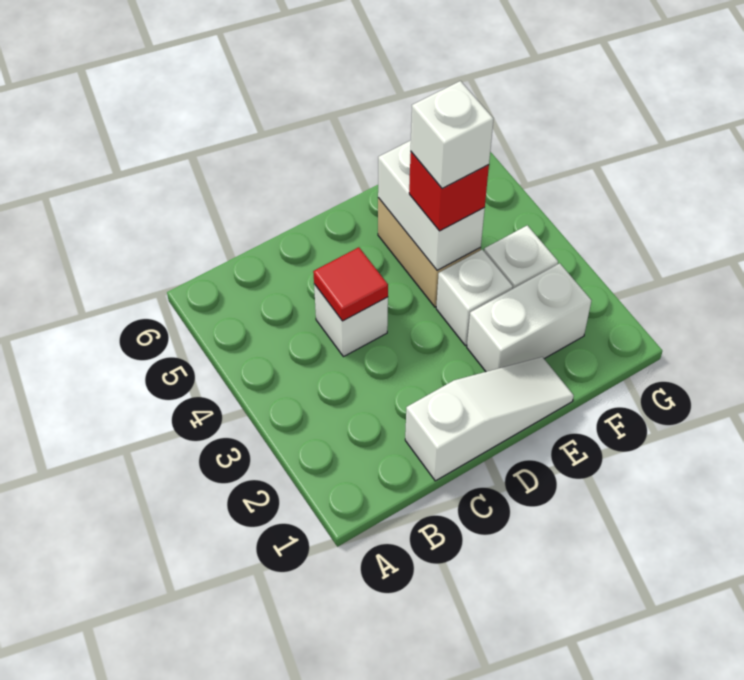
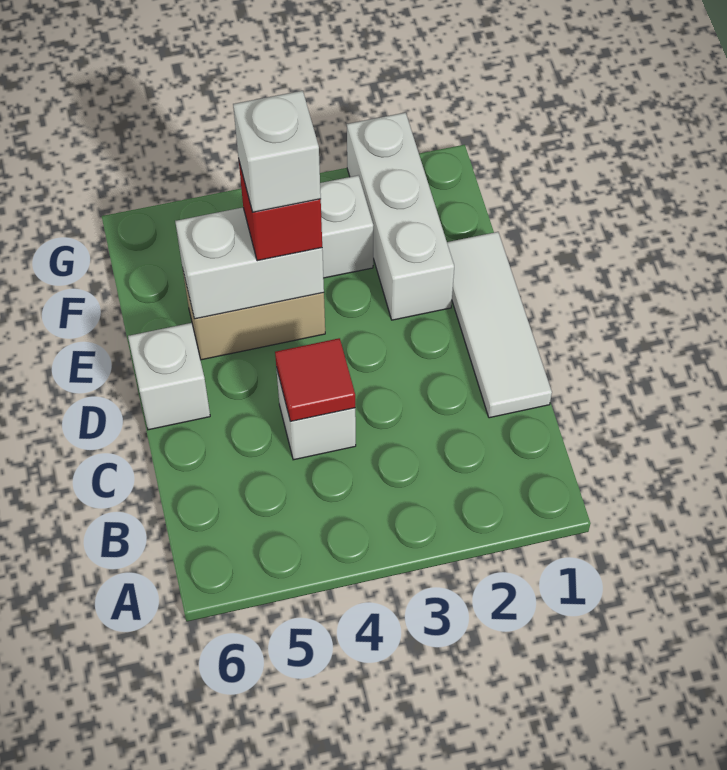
white 1x3 slope [405,357,574,481] -> white 1x3 tile [447,232,552,418]
white 1x2 brick [467,263,591,372] -> white 1x3 brick [347,113,454,320]
white 1x1 brick [436,250,513,346] -> white 1x1 brick moved to [128,323,210,430]

